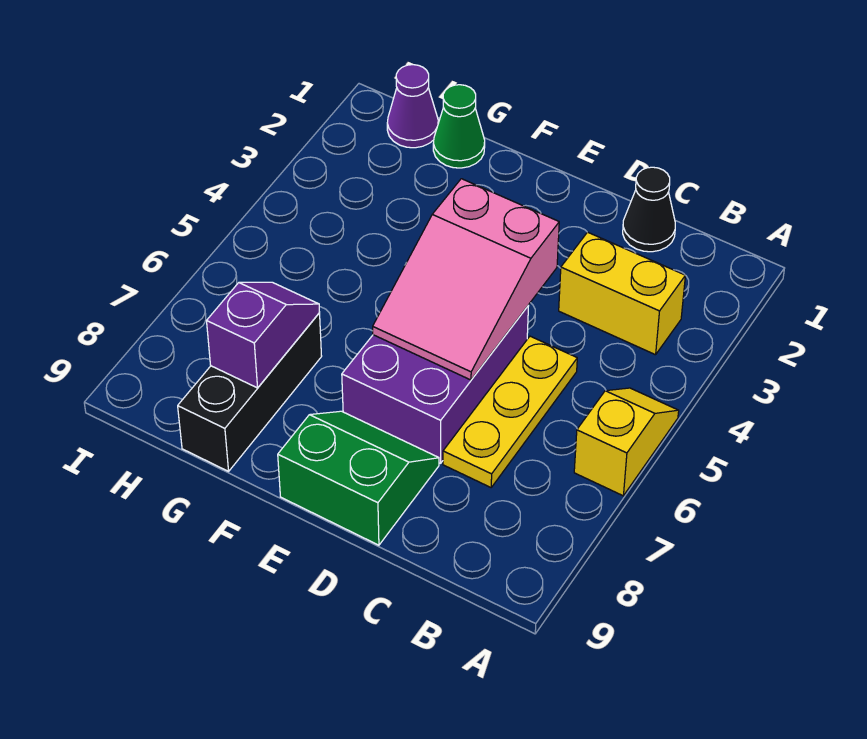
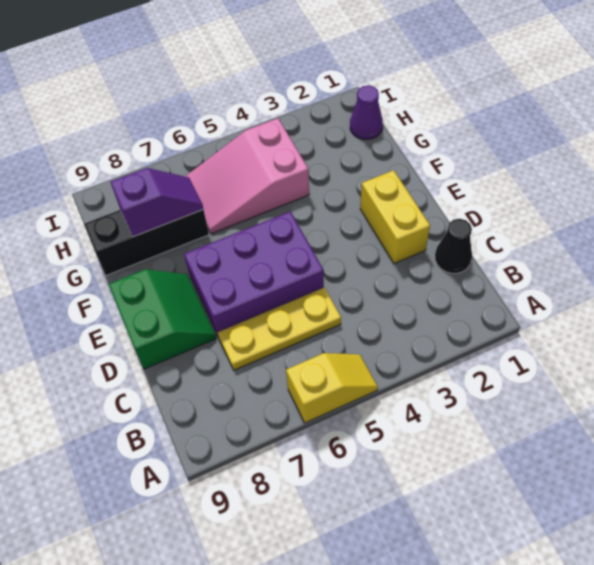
yellow 1x2 brick [559,232,685,355] -> yellow 1x2 brick moved to [360,170,430,264]
pink 2x3 slope [373,179,559,380] -> pink 2x3 slope moved to [185,118,309,234]
green 1x1 cone [433,85,485,168] -> none

